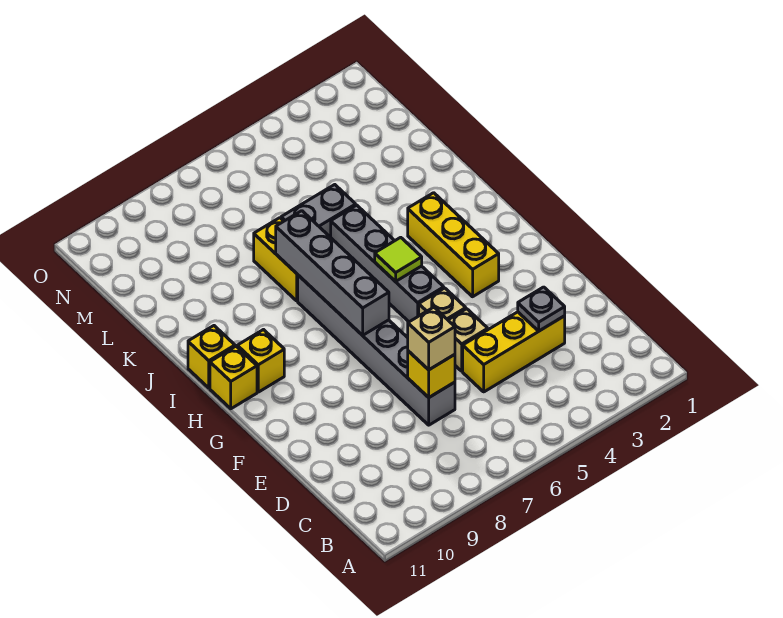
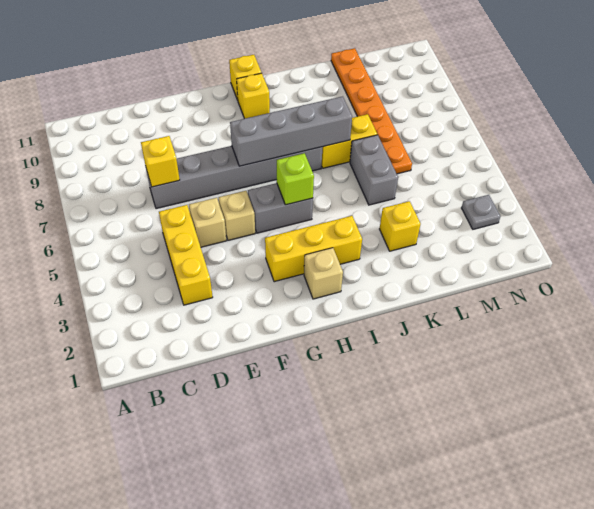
grey 1x1 plate [518,287,565,331] -> grey 1x1 plate moved to [462,195,500,229]
tan 1x1 brick [408,307,455,370] -> tan 1x1 brick moved to [304,248,343,299]
grey 1x4 brick [331,205,444,322] -> grey 1x2 brick [248,183,313,233]
lime 1x1 tile [375,237,422,282] -> lime 1x1 brick [277,153,314,205]
yellow 1x1 brick [188,326,235,388] -> yellow 1x1 brick moved to [380,201,421,251]
none -> orange 1x6 plate [331,48,412,174]

